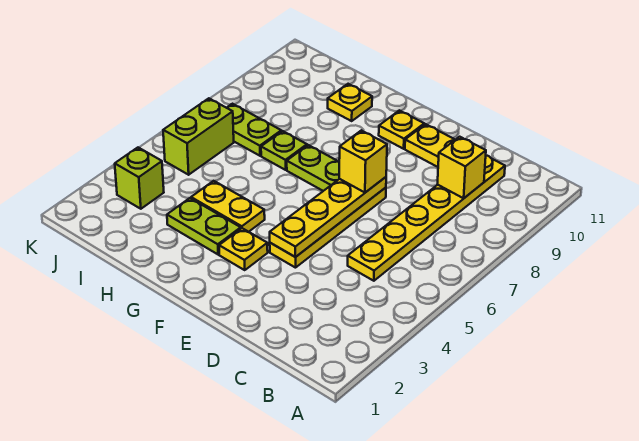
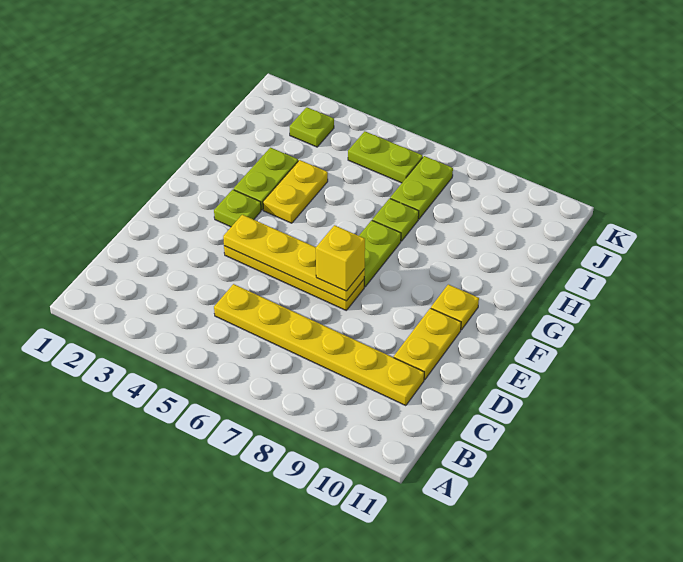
yellow 1x1 brick [437,137,486,198] -> none
yellow 1x1 plate [219,228,268,270] -> lime 1x1 plate [214,190,261,227]
yellow 1x1 plate [328,84,372,121] -> none
lime 1x1 brick [115,148,164,209] -> lime 1x1 plate [290,107,334,147]
lime 1x2 brick [163,98,234,175] -> lime 1x2 plate [348,131,423,183]

